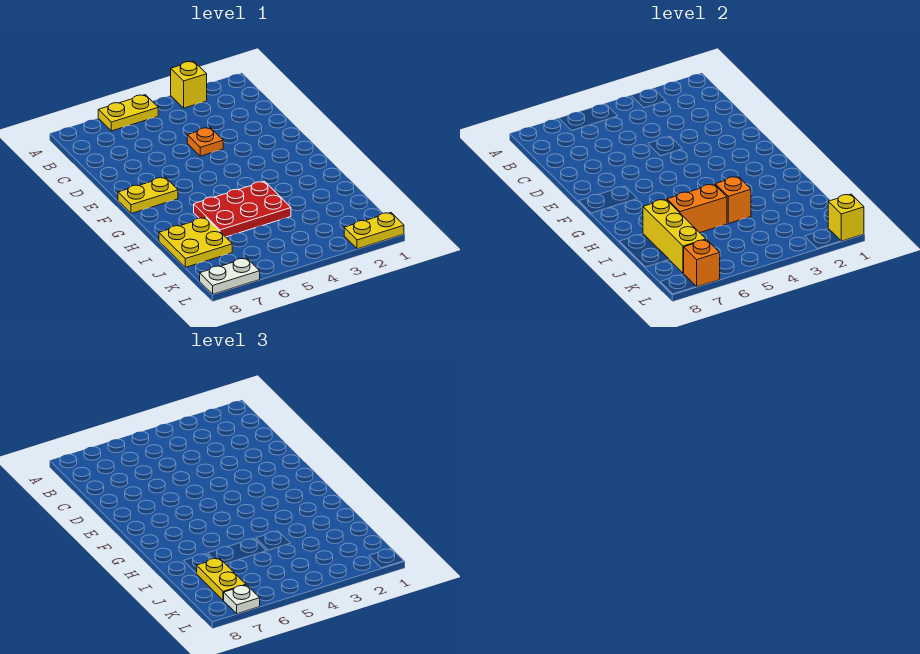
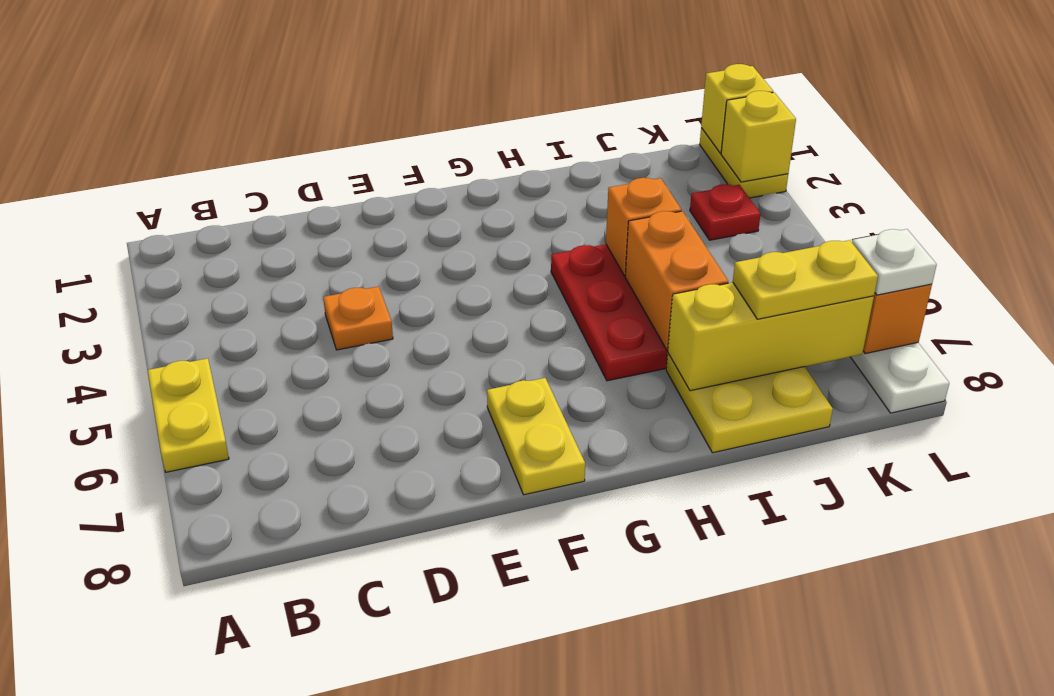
yellow 1x1 brick [171,61,207,108] -> yellow 1x1 brick moved to [721,91,796,182]
none -> red 1x1 plate [690,184,760,240]

